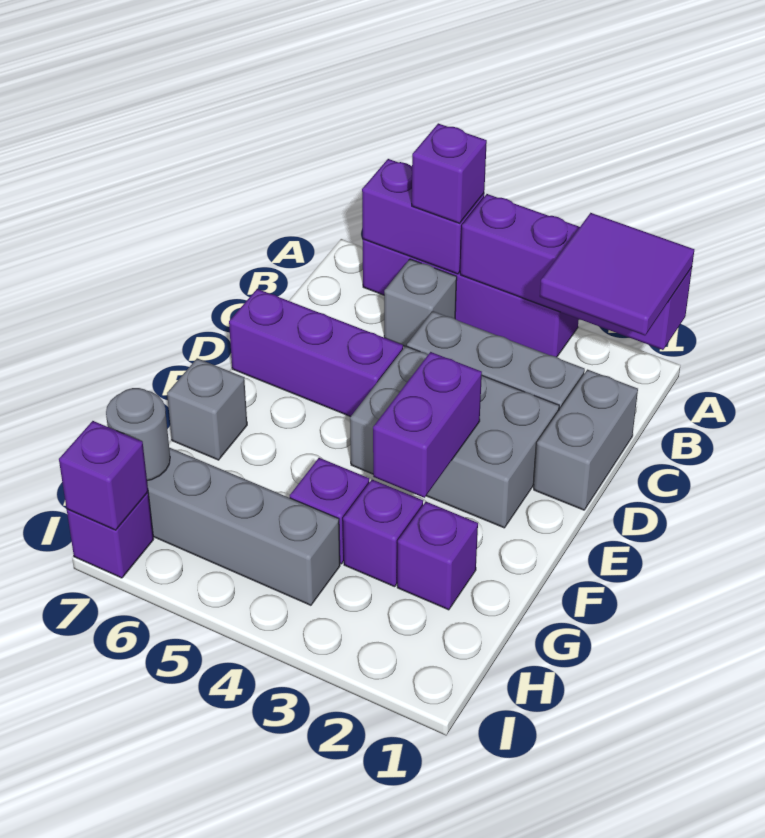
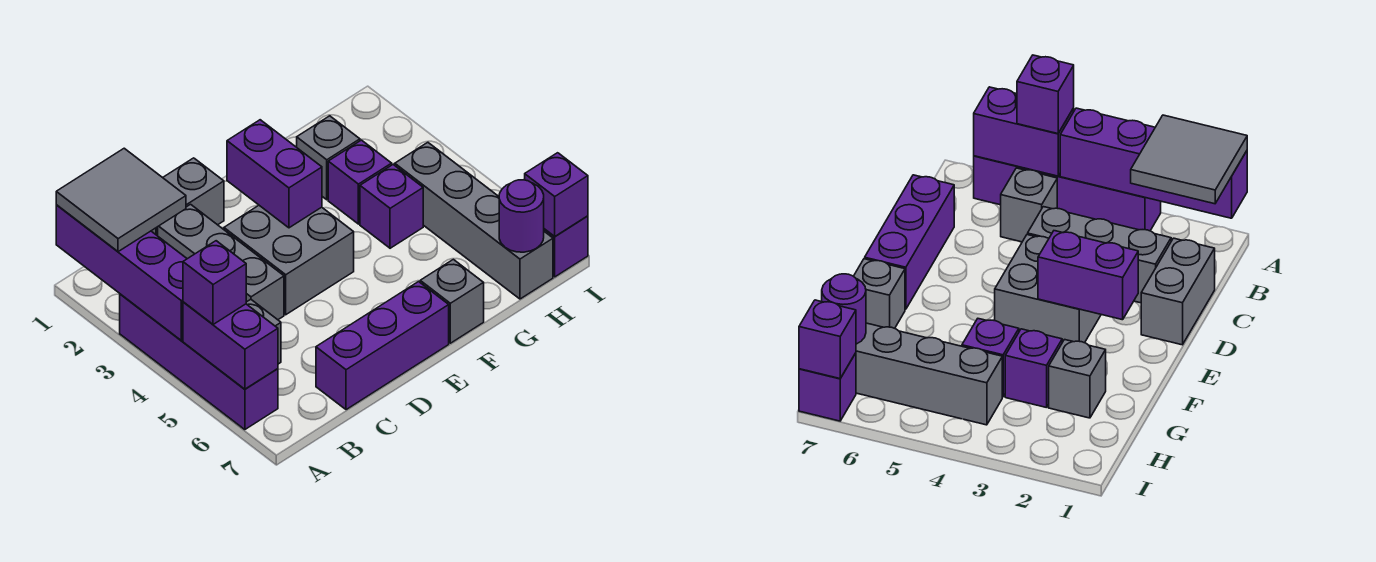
purple 2x2 tile [540,213,694,335] -> grey 2x2 tile [56,148,186,252]
grey 2x3 brick [350,346,559,528] -> grey 2x2 brick [224,206,354,315]
purple 1x3 brick [229,289,403,417] -> purple 1x3 brick turned to [316,282,449,410]
purple 1x2 brick [373,352,482,498] -> purple 1x2 brick turned to [227,120,322,228]
purple 1x1 brick [397,502,478,610] -> grey 1x1 brick [297,116,360,200]
grey 1x1 round brick [106,388,170,481] -> purple 1x1 round brick [499,180,544,252]

